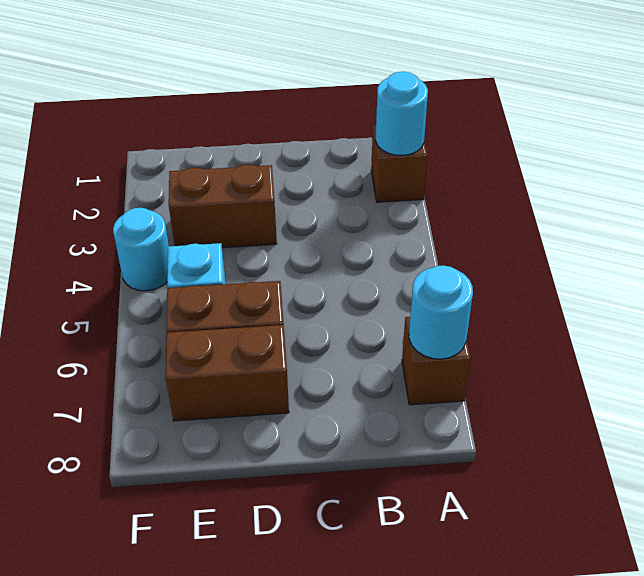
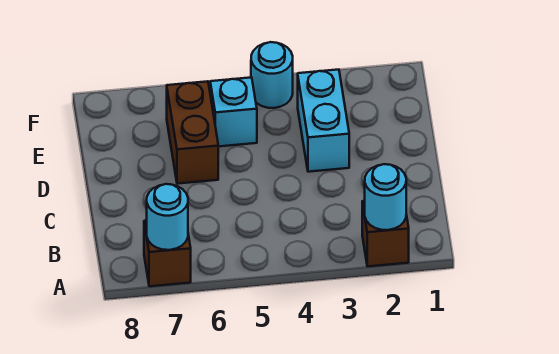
brown 1x2 brick [169,165,277,248] -> cyan 1x2 brick [298,70,349,172]
brown 1x2 brick [166,325,289,421] -> none

